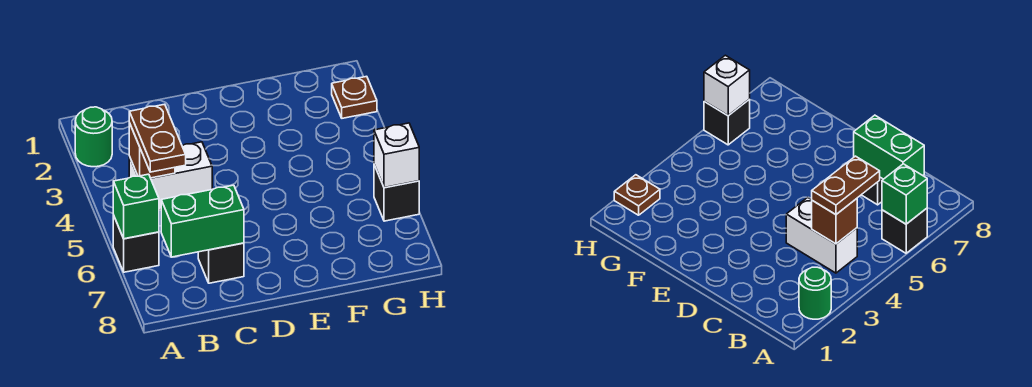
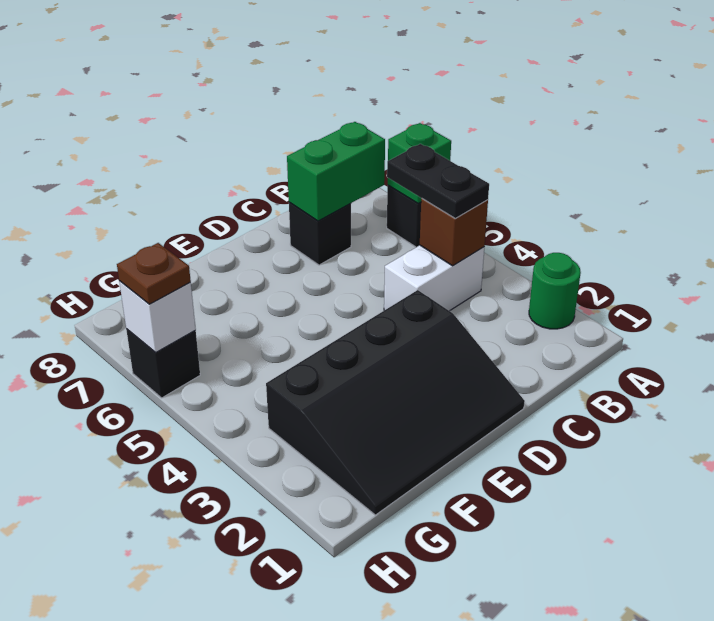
brown 1x2 plate [129,104,186,172] -> black 1x2 plate [387,144,489,218]
none -> black 3x4 slope [266,290,525,515]
brown 1x1 plate [332,76,377,118] -> brown 1x1 plate moved to [117,243,191,304]

